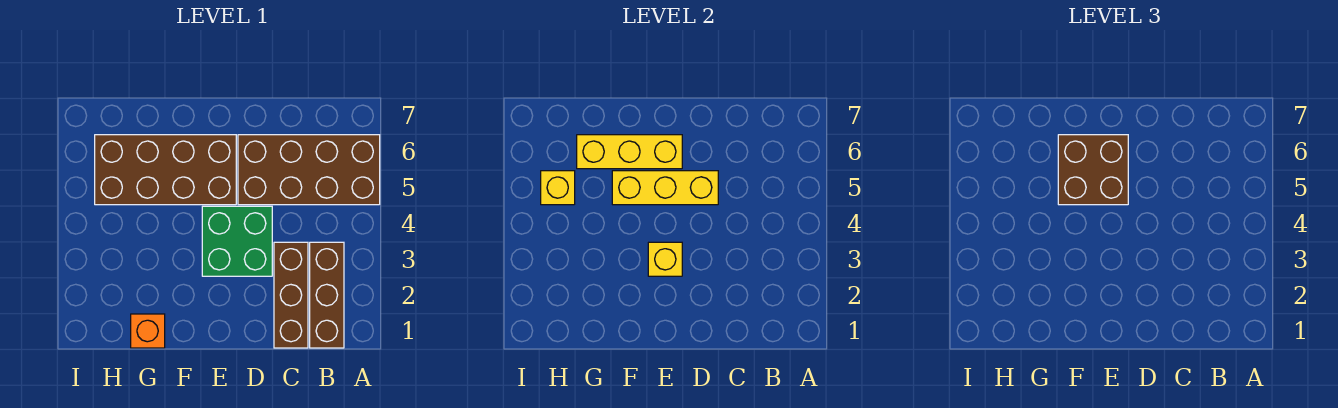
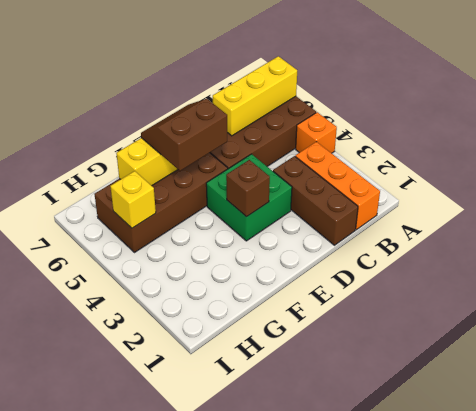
brown 1x3 brick [310,242,344,348] -> orange 1x3 brick [295,142,380,230]
yellow 1x3 brick [612,171,718,205] -> yellow 1x3 brick moved to [213,56,297,136]
yellow 1x1 brick [648,242,682,276] -> brown 1x1 brick [226,160,270,217]
brown 2x2 brick [1058,135,1128,205] -> brown 2x2 slope [141,99,227,171]
orange 1x1 brick [131,314,165,348] -> orange 1x1 brick moved to [296,112,337,153]

